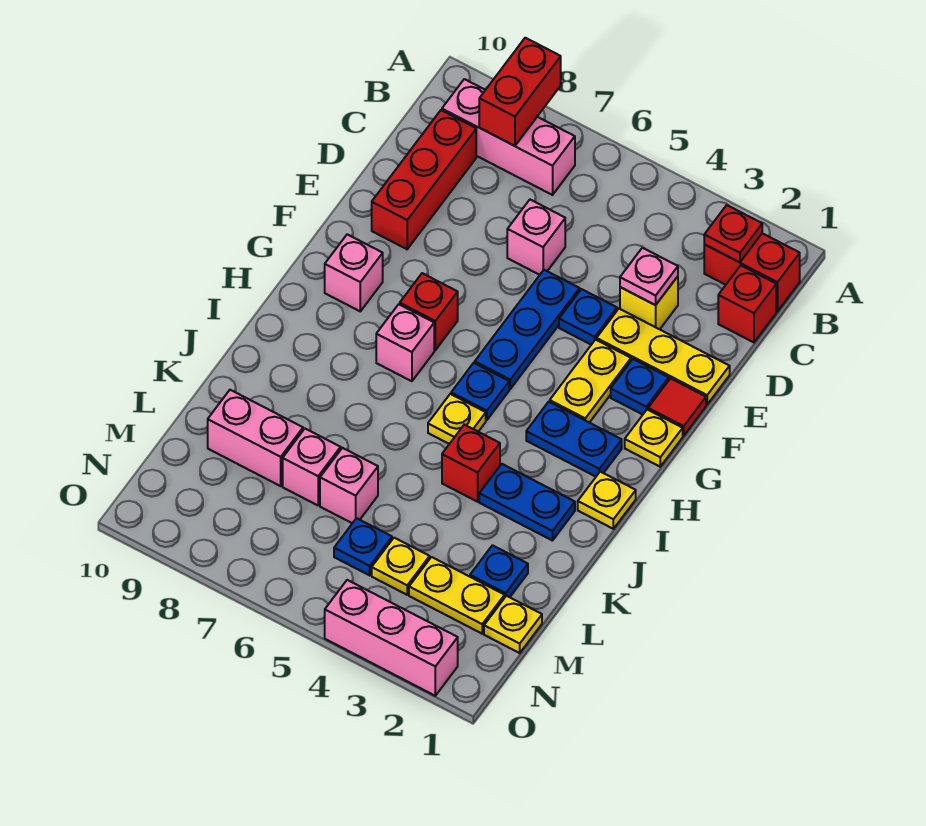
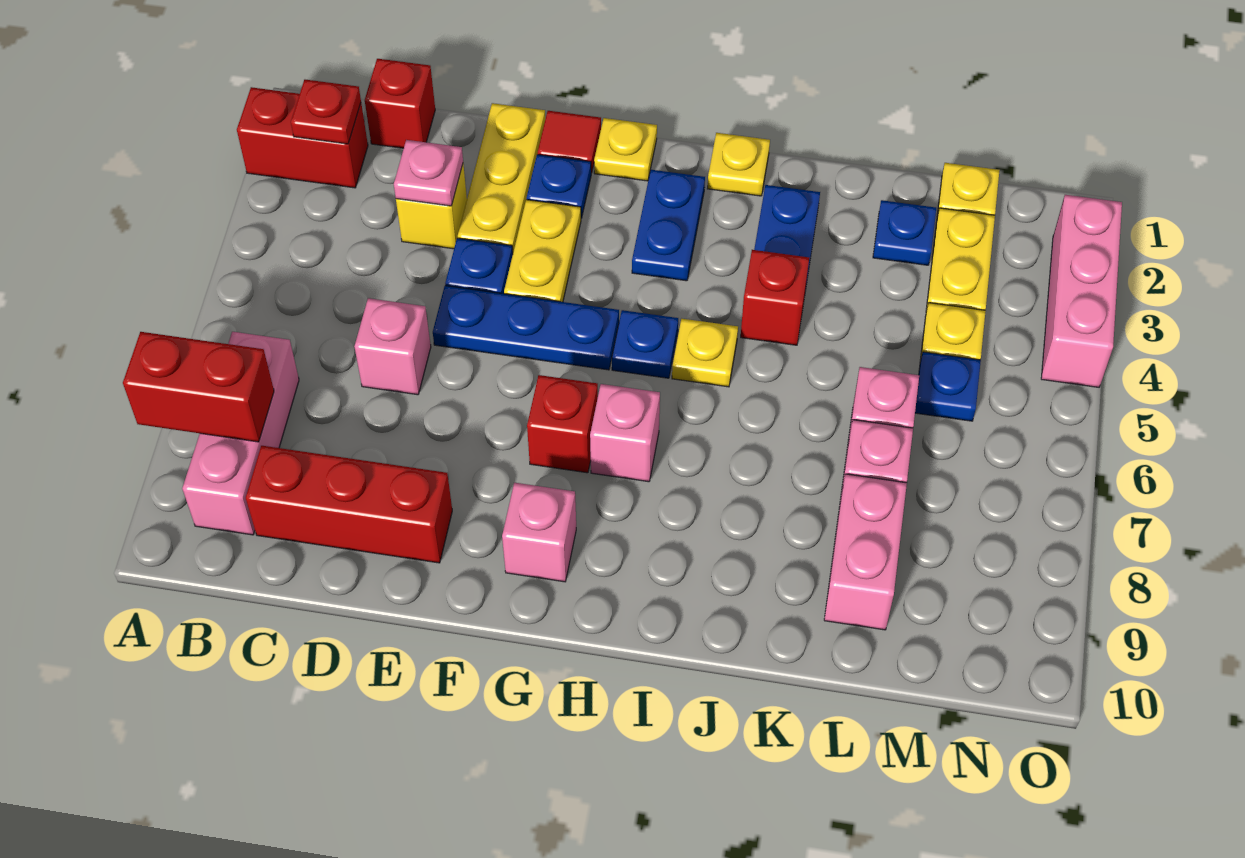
red 1x2 brick [704,233,800,311] -> red 1x2 brick turned to [237,87,368,188]
yellow 1x2 plate [550,340,631,423] -> yellow 1x2 plate turned to [504,200,581,302]

